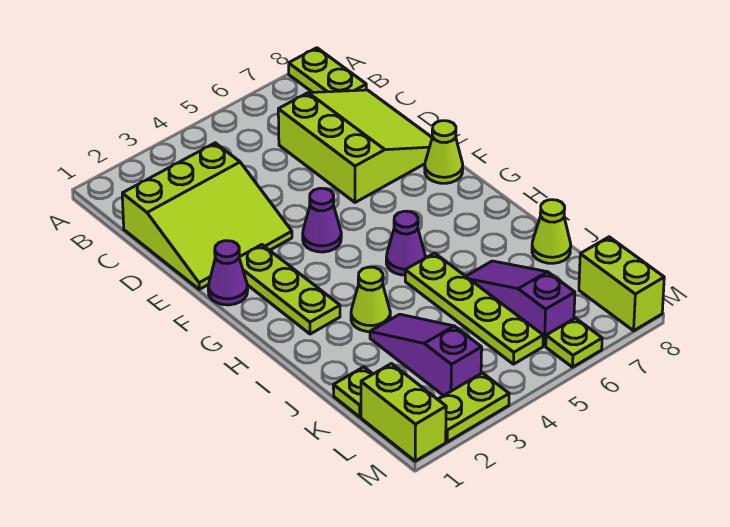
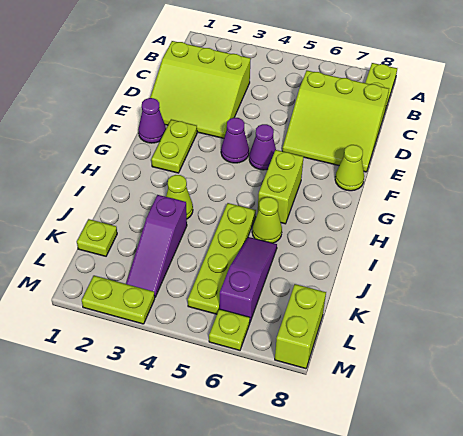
lime 3x3 slope [278,90,432,202] -> lime 3x3 slope turned to [282,71,389,172]
lime 1x3 plate [239,245,340,334] -> lime 1x2 plate [151,119,197,173]
purple 1x1 cone [386,211,425,275] -> purple 1x1 cone moved to [249,124,276,170]
purple 1x3 slope [370,314,482,396] -> purple 1x3 slope turned to [126,195,187,297]
lime 1x1 cone [532,200,571,263] -> lime 1x1 cone moved to [252,197,282,243]
lime 1x2 brick [361,364,446,461] -> lime 1x2 brick moved to [258,150,304,224]

